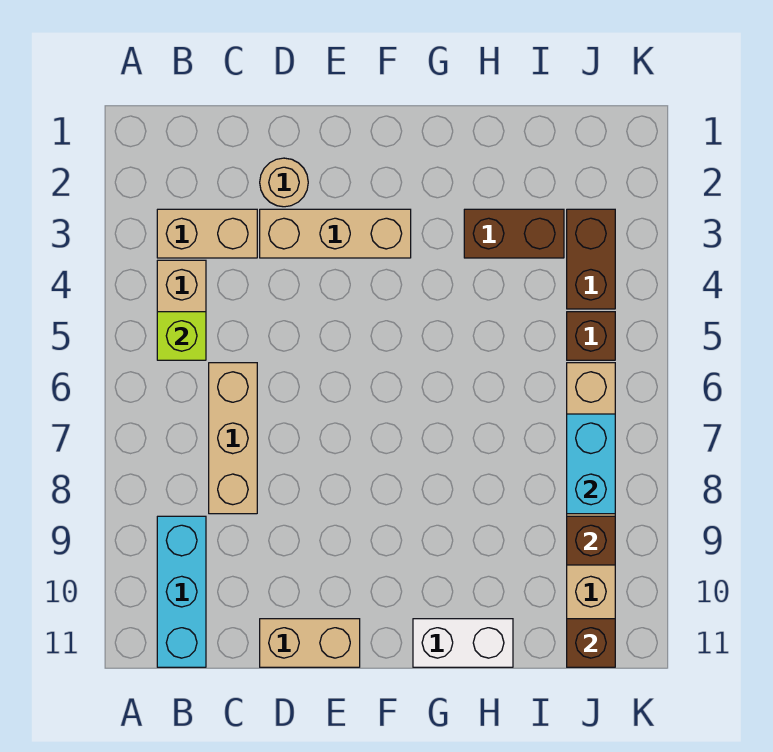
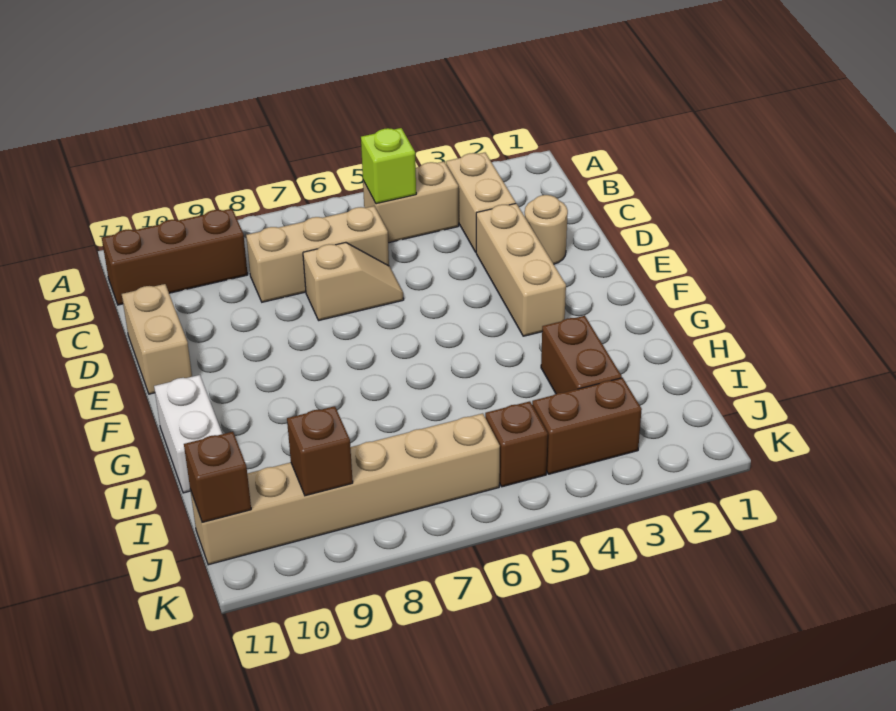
cyan 1x3 brick [157,516,206,667] -> brown 1x3 brick [102,209,248,305]
none -> tan 1x2 slope [303,243,404,320]
cyan 1x2 brick [567,414,615,514] -> none

